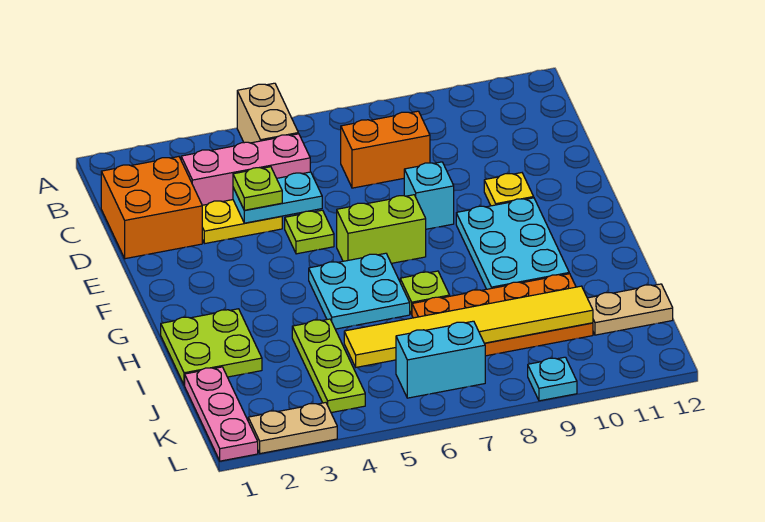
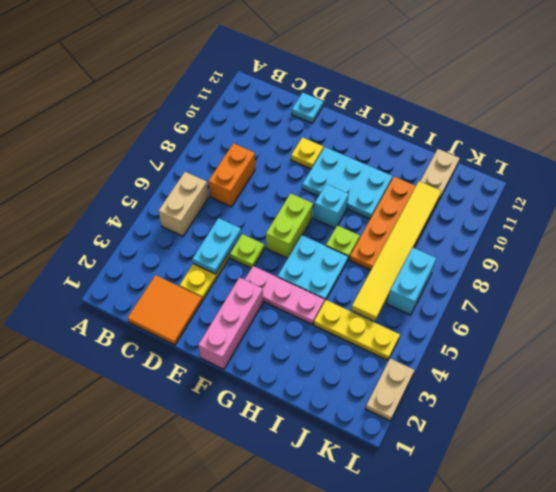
tan 1x2 brick [237,83,298,143] -> tan 1x2 brick turned to [159,172,208,236]
orange 2x2 brick [101,157,202,259] -> orange 2x2 tile [127,275,202,345]
pink 1x3 brick [181,134,310,205] -> pink 1x3 brick moved to [198,277,263,369]
lime 1x1 plate [233,167,282,210] -> none
cyan 1x1 brick [404,162,454,229] -> cyan 1x1 brick moved to [314,184,349,228]
lime 2x2 plate [161,309,262,385] -> none
lime 1x3 plate [292,319,365,413] -> yellow 1x3 plate [314,300,400,360]
pink 1x3 plate [185,367,258,461] -> pink 1x3 plate moved to [245,266,325,325]
cyan 1x1 plate [528,357,577,401] -> cyan 1x1 plate moved to [292,93,323,123]

